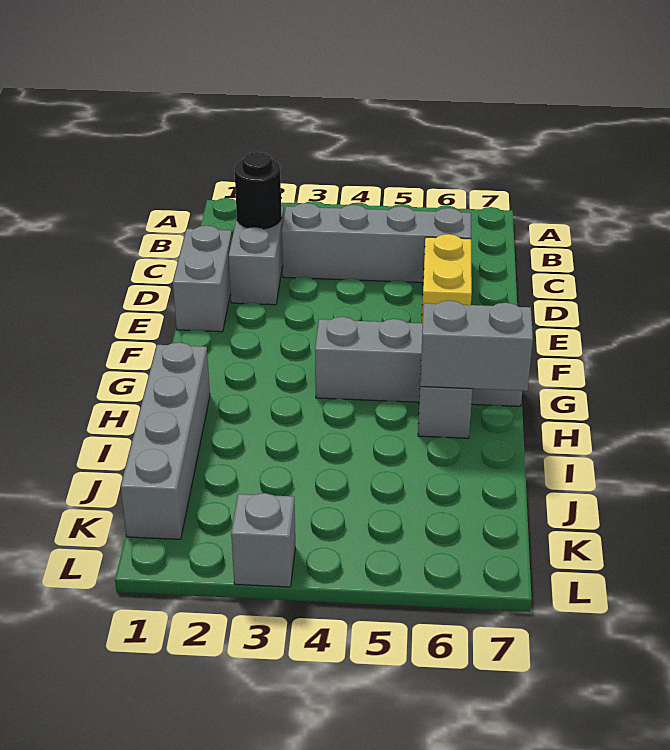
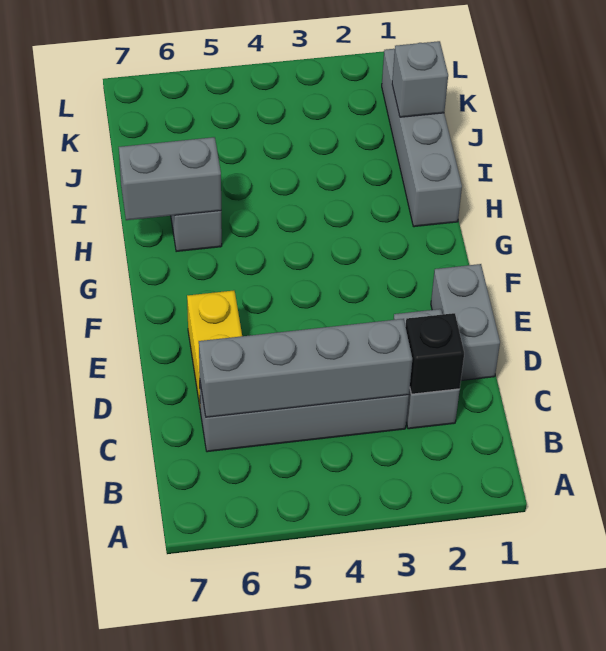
black 1x1 round brick [234,152,282,229] -> black 1x1 brick [406,313,464,394]
grey 1x4 brick [315,317,522,406] -> grey 1x4 brick moved to [199,319,412,417]
grey 1x1 brick [231,493,295,587] -> grey 1x1 brick moved to [392,41,448,117]

